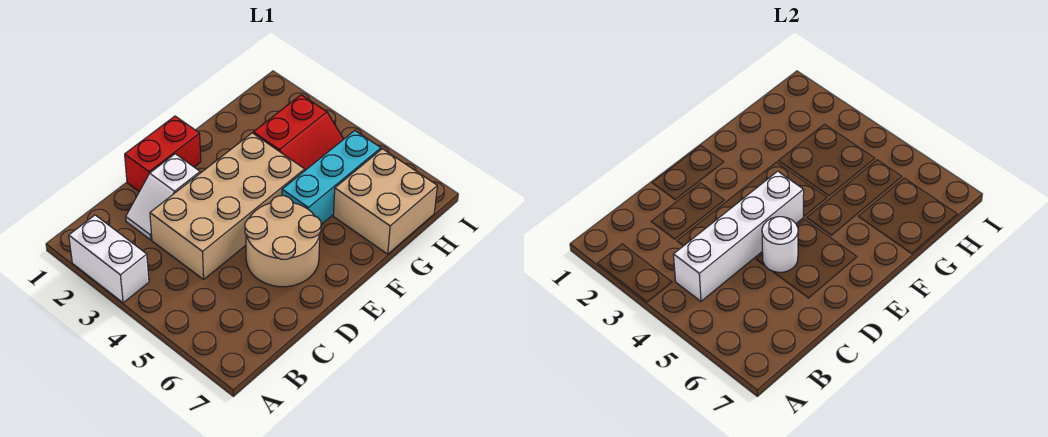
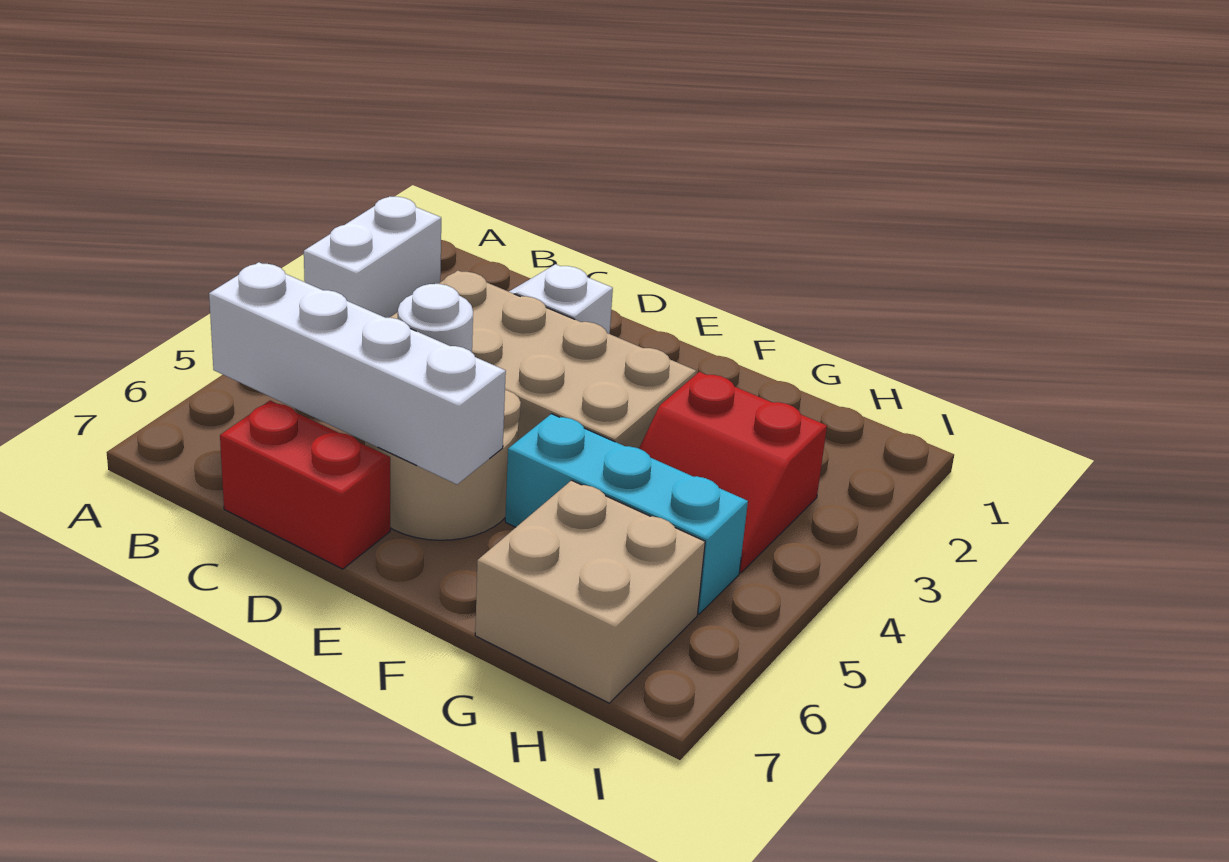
white 1x4 brick [673,171,804,301] -> white 1x4 brick moved to [209,262,506,484]
red 1x2 brick [125,116,201,192] -> red 1x2 brick moved to [220,401,390,569]

